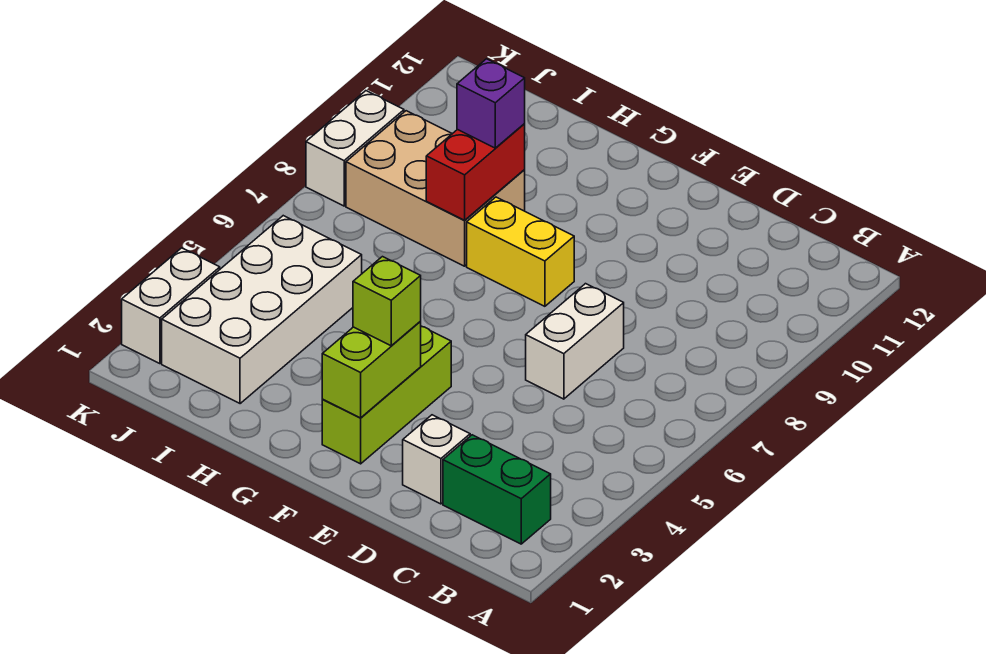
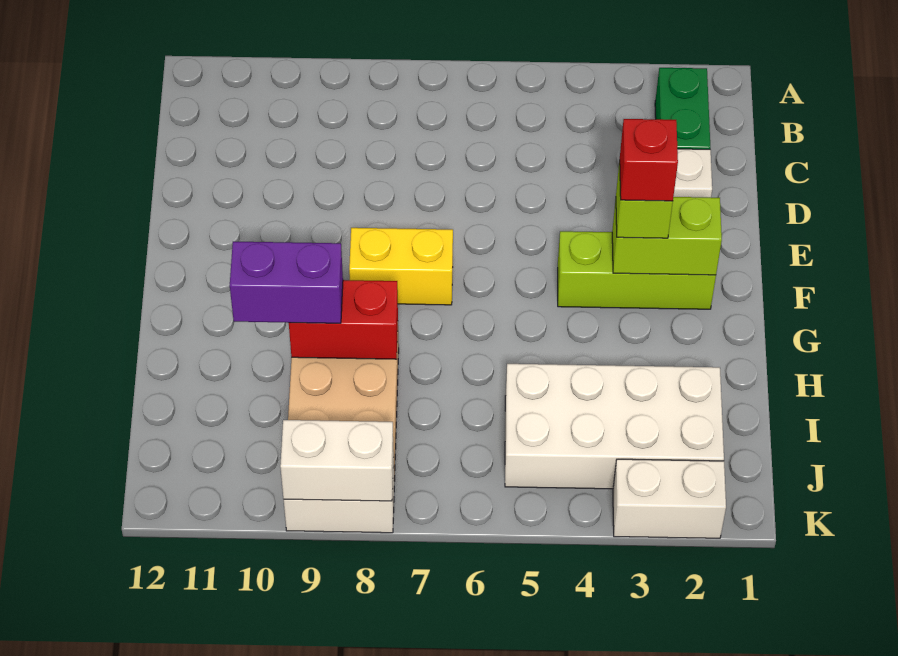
white 1x2 brick [526,284,624,399] -> white 1x2 brick moved to [280,420,394,501]
none -> red 1x1 brick [620,119,678,201]
yellow 1x2 brick [467,197,574,306] -> yellow 1x2 brick turned to [349,228,453,305]
purple 1x1 brick [457,59,525,148] -> purple 1x2 brick [230,241,343,323]

